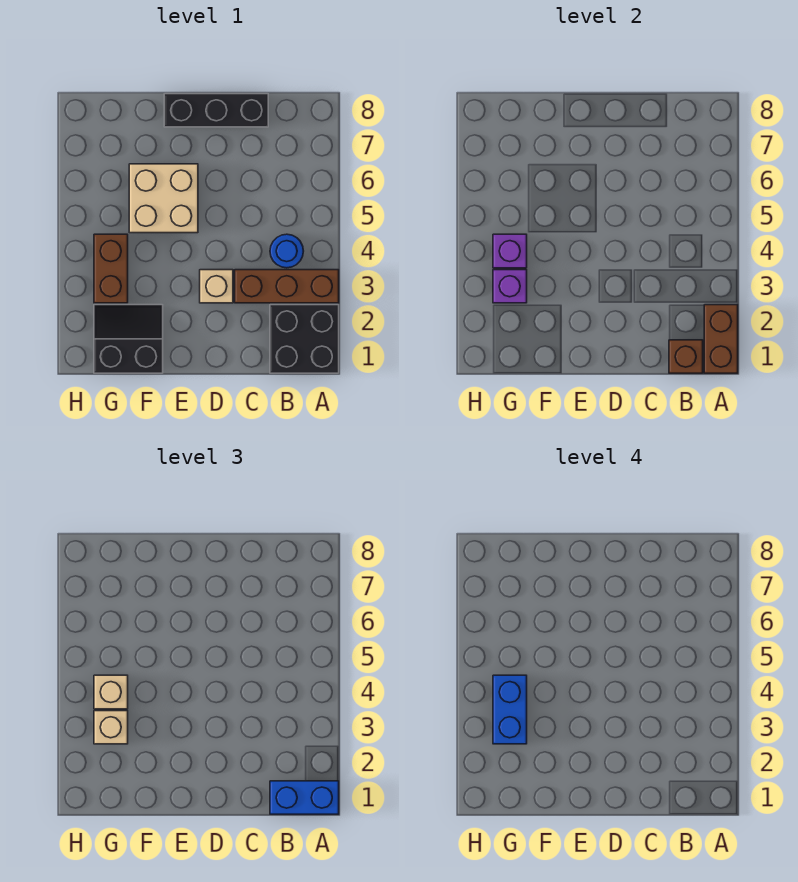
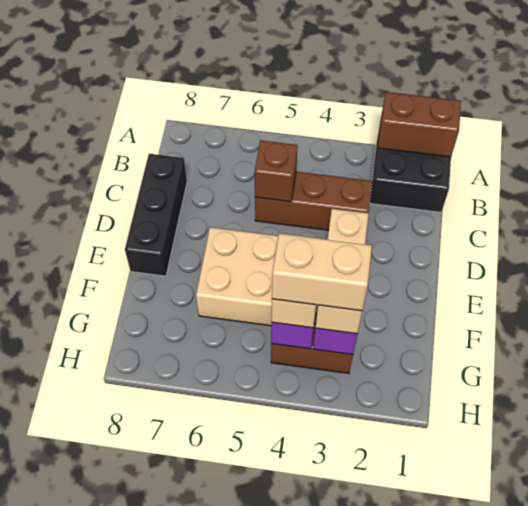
blue 1x2 brick [270,781,339,814] -> none
brown 1x3 brick [235,270,339,303] -> brown 1x3 brick turned to [255,172,372,230]
brown 1x1 brick [669,340,703,373] -> brown 1x1 brick moved to [255,140,298,202]
blue 1x1 round brick [270,234,303,268] -> none
black 2x2 slope [94,305,163,373] -> none
blue 1x2 brick [493,675,527,744] -> tan 1x2 brick [272,233,372,311]

